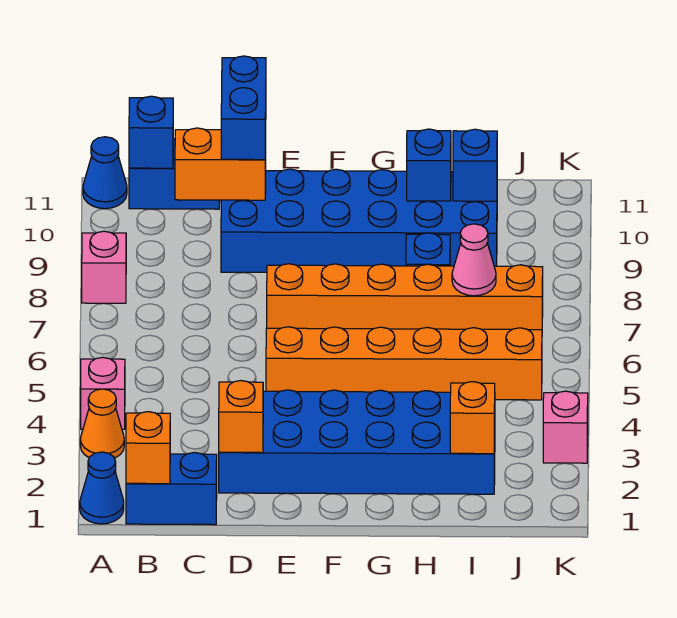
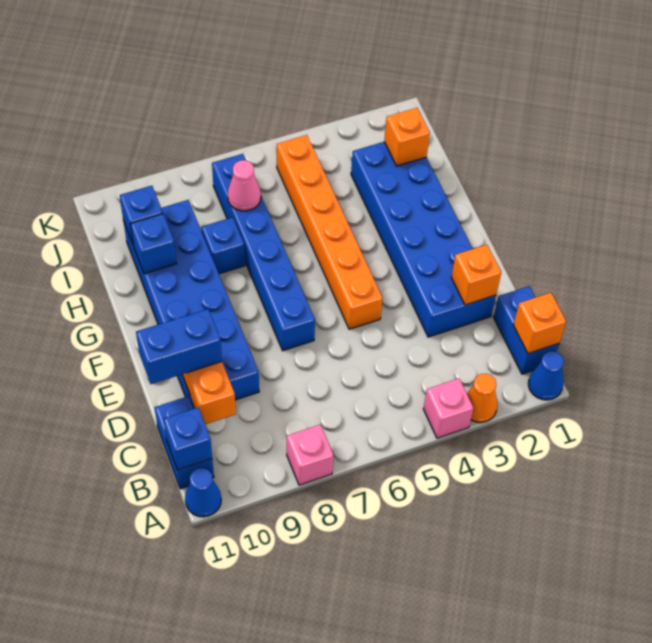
orange 1x6 brick [267,264,543,330] -> blue 1x6 brick [212,154,315,351]
pink 1x1 brick [543,391,588,463] -> none

